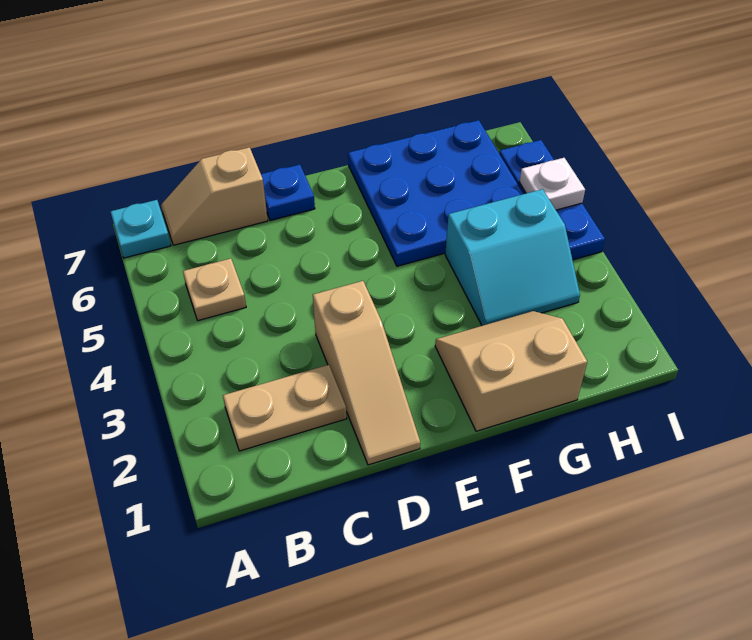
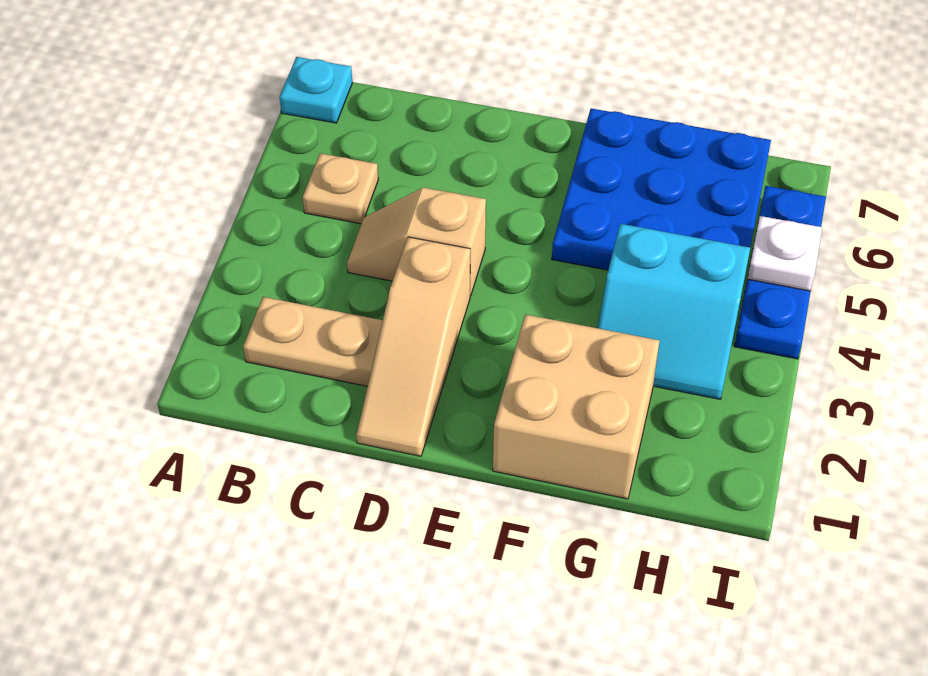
tan 1x2 slope [161,147,268,245] -> tan 1x2 slope moved to [347,187,486,296]
blue 1x1 plate [261,164,315,220] -> none
tan 2x2 slope [435,311,587,431] -> tan 2x2 brick [493,314,660,499]

